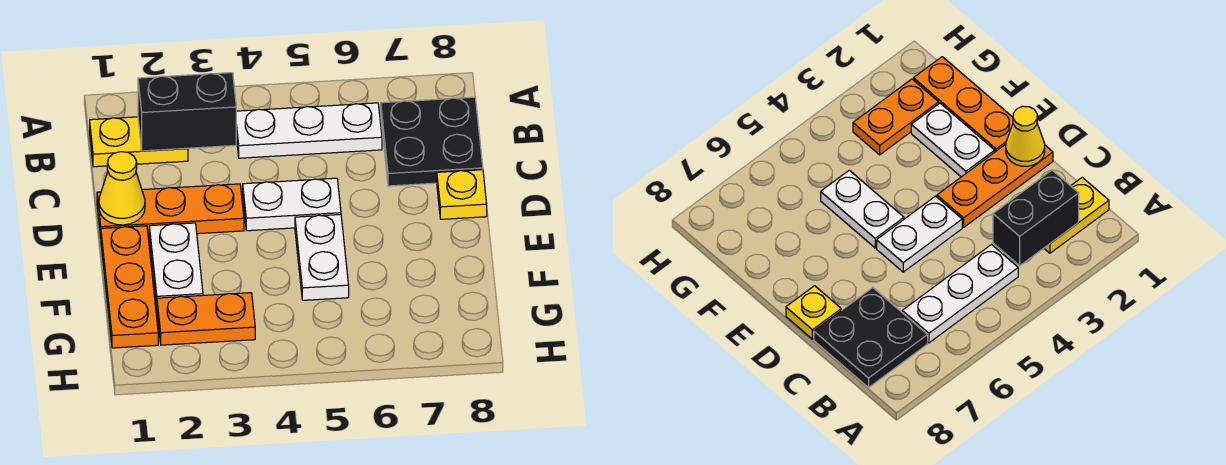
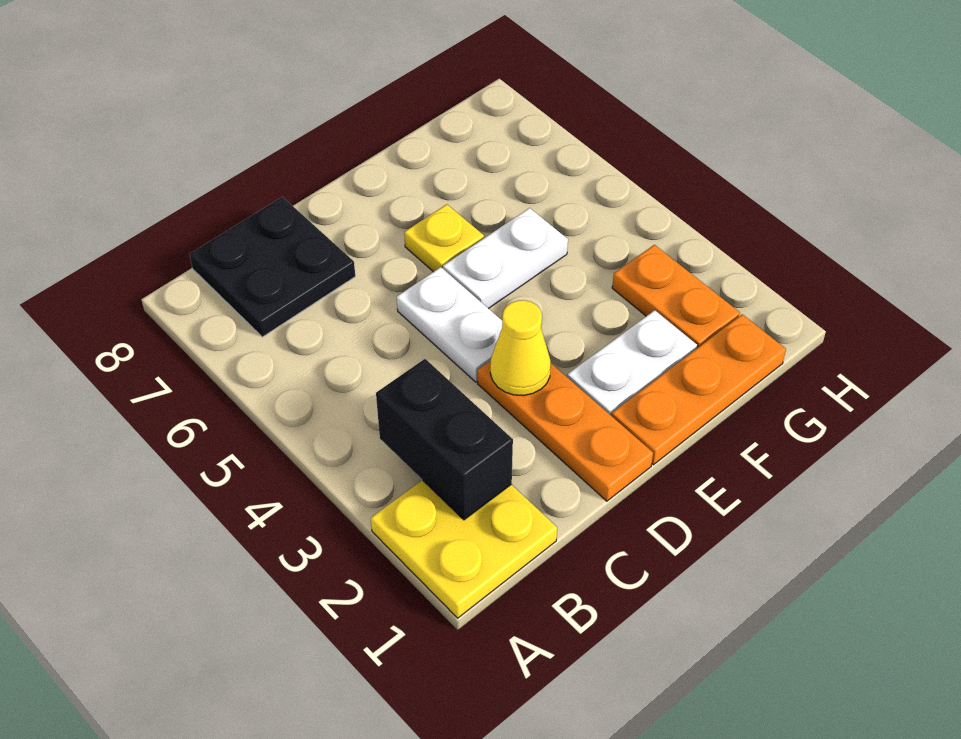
yellow 1x2 plate [90,117,188,167] -> yellow 2x2 plate [371,480,557,618]
white 1x3 plate [236,103,382,158] -> none
yellow 1x1 cone [99,152,145,225] -> yellow 1x1 cone moved to [490,300,551,396]
yellow 1x1 plate [437,170,487,219] -> yellow 1x1 plate moved to [404,204,484,272]

